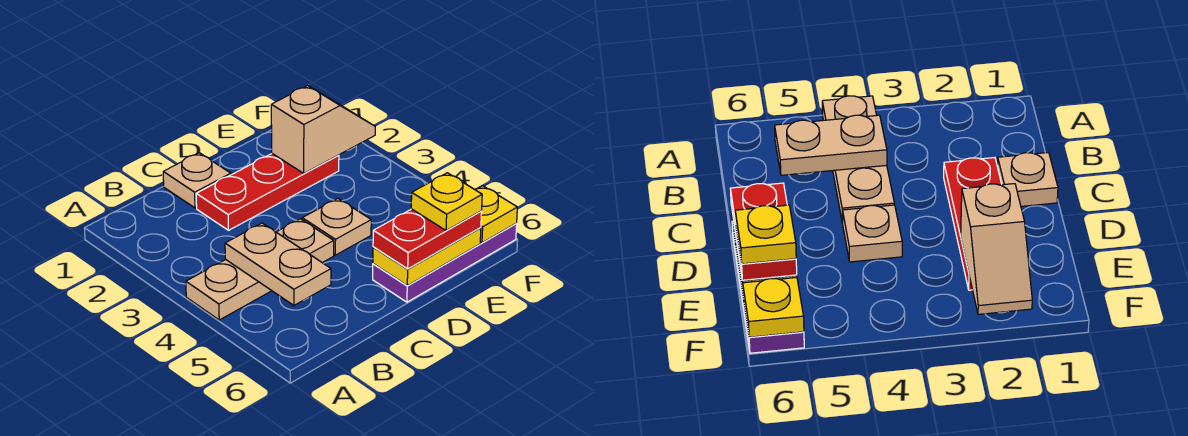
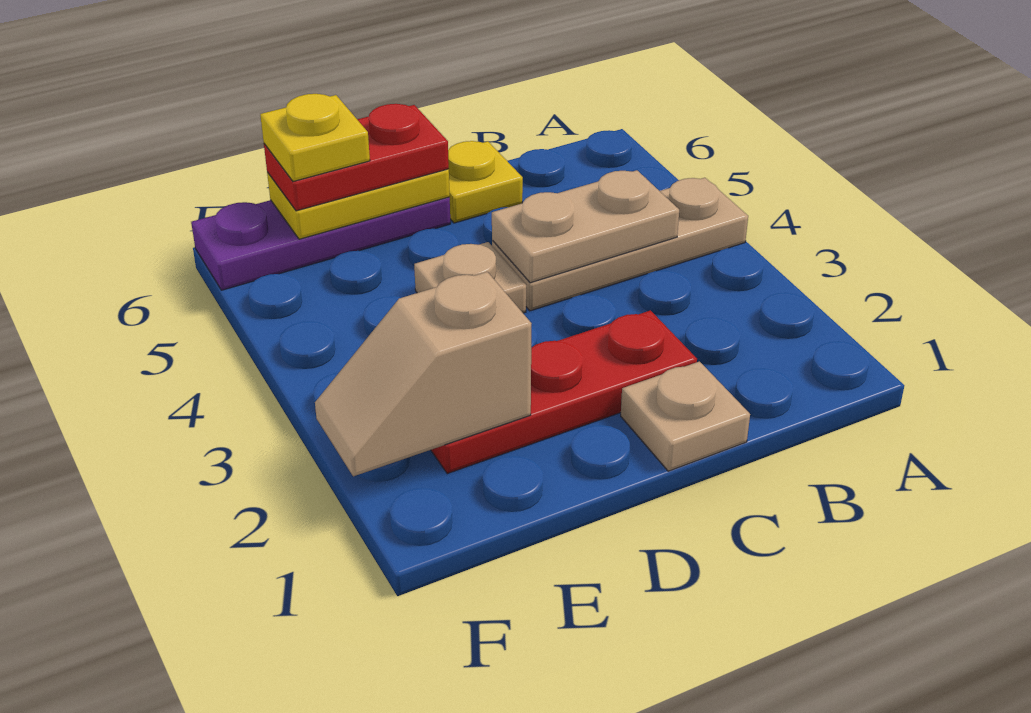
tan 1x2 plate [225,223,331,305] -> tan 1x2 plate turned to [492,170,679,283]
yellow 1x1 plate [475,186,517,243] -> yellow 1x1 plate moved to [448,141,523,223]

